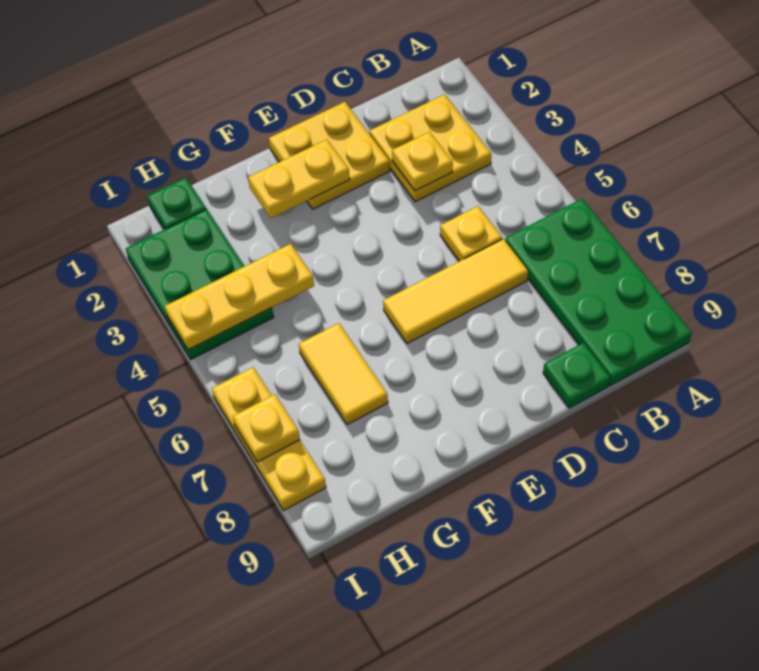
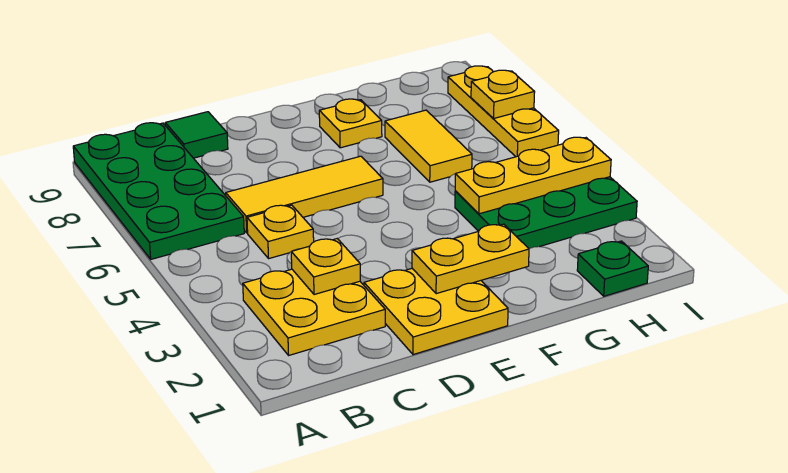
green 1x1 plate [543,343,610,408] -> green 1x1 tile [165,112,228,158]
none -> yellow 1x1 plate [319,99,382,148]
green 2x3 plate [126,209,274,359] -> green 2x3 plate turned to [455,177,637,249]

